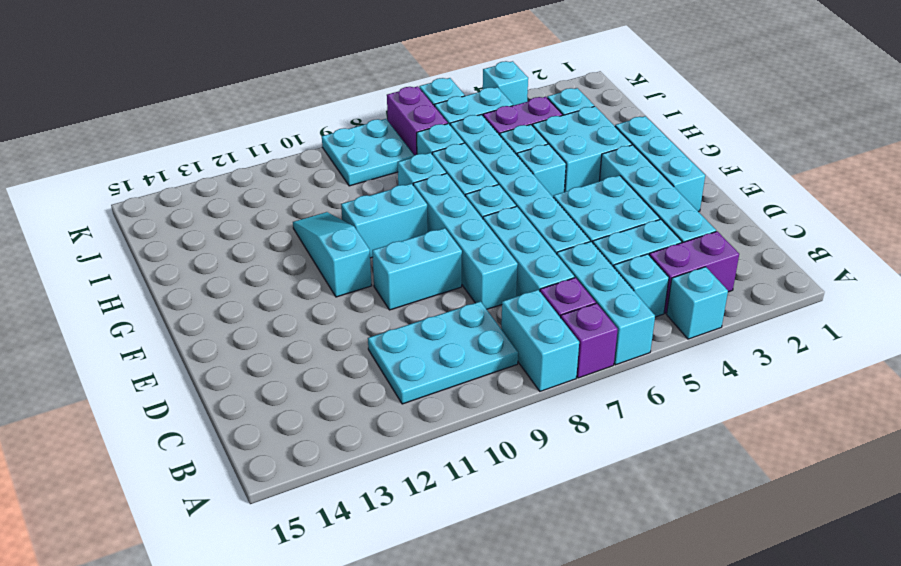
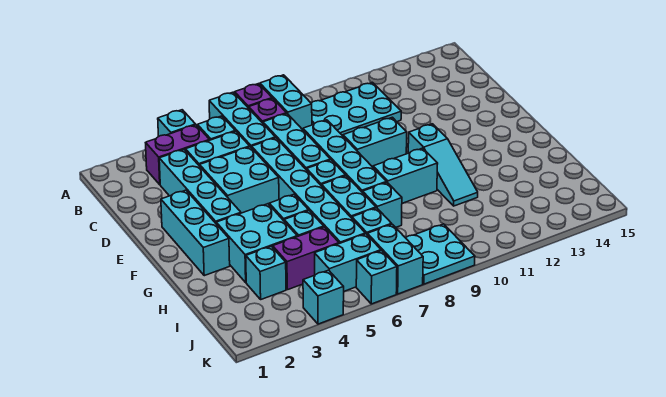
purple 1x2 brick [387,86,448,156] -> cyan 1x2 brick [367,224,423,294]

